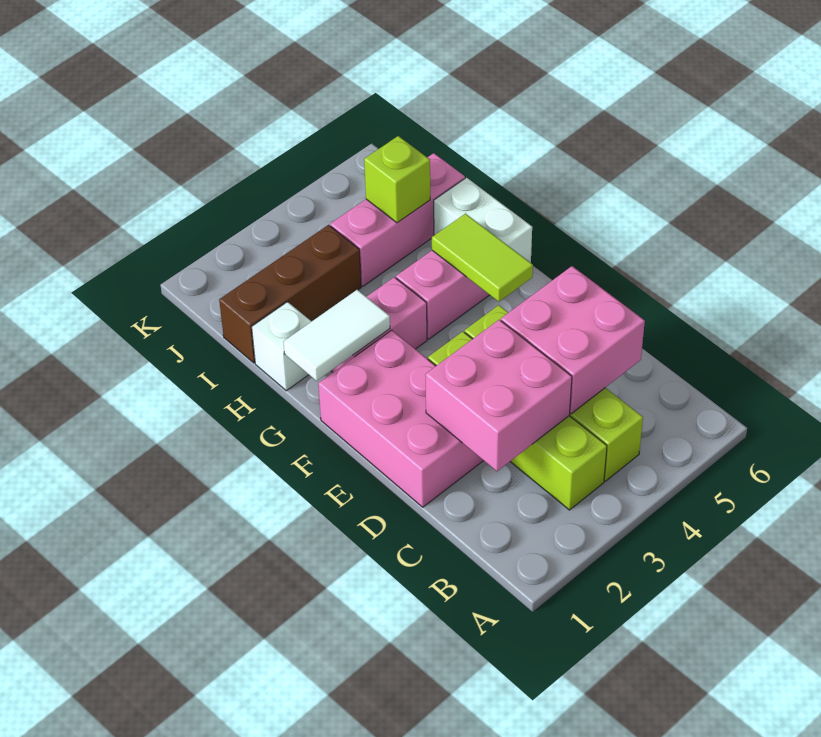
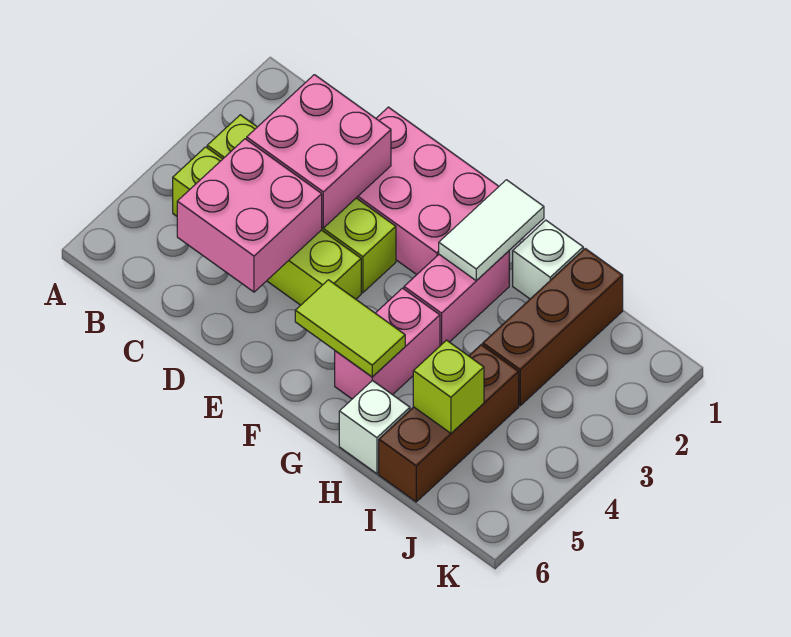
white 1x2 brick [434,178,532,263] -> white 1x1 brick [339,380,410,474]
pink 1x3 brick [330,153,465,286] -> brown 1x3 brick [379,345,519,502]

